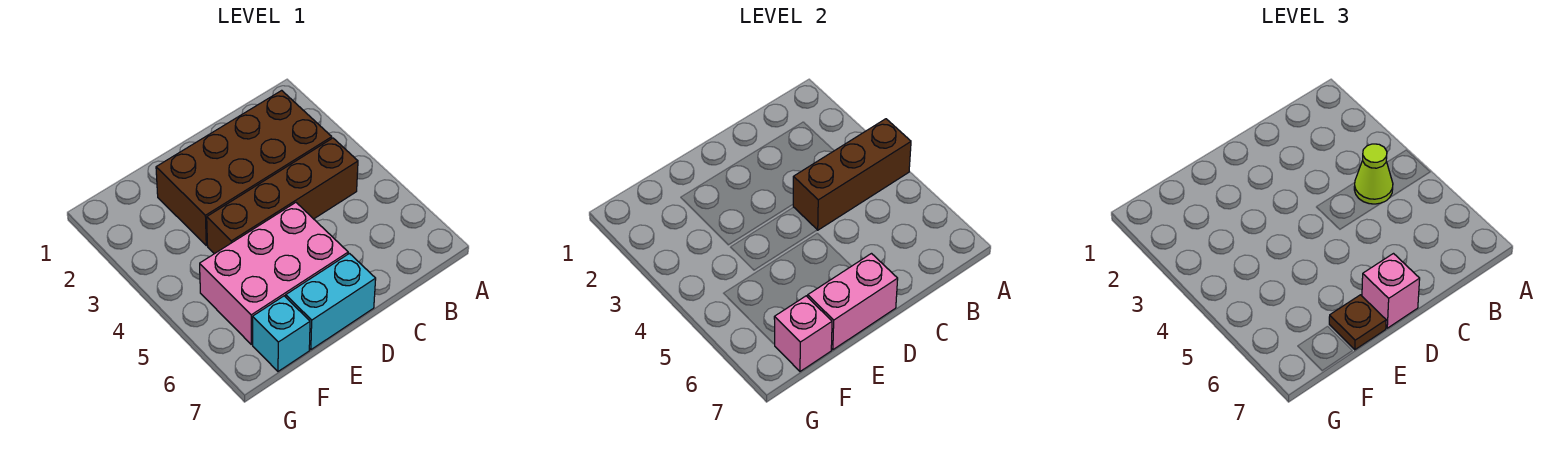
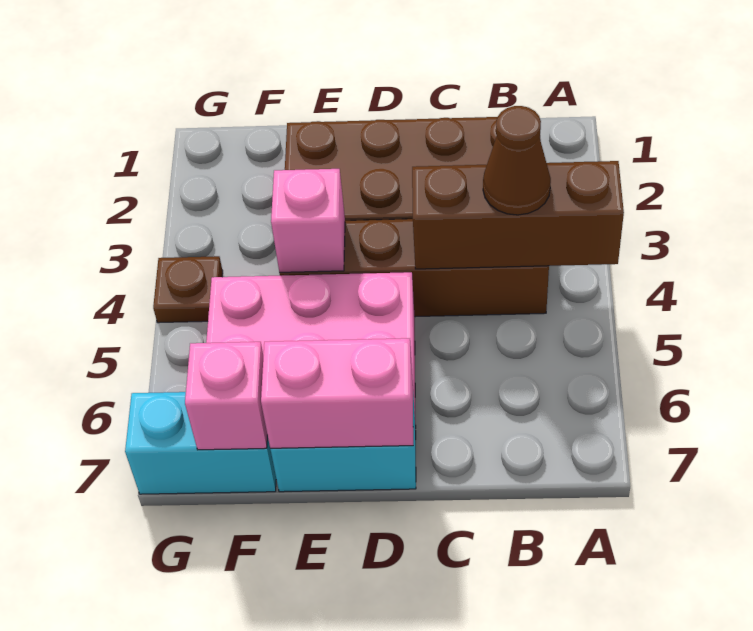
lime 1x1 cone [1354,144,1393,204] -> brown 1x1 cone [483,106,551,215]
pink 1x1 brick [1362,254,1420,328] -> pink 1x1 brick moved to [271,169,345,272]
brown 1x1 plate [1329,295,1386,350] -> brown 1x1 plate moved to [153,256,223,323]
cyan 1x1 brick [252,296,310,371] -> cyan 1x2 brick [125,392,276,494]

